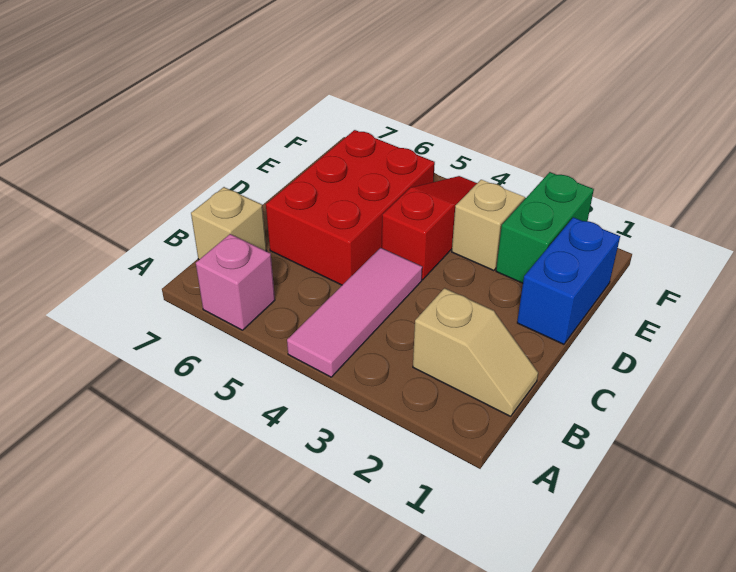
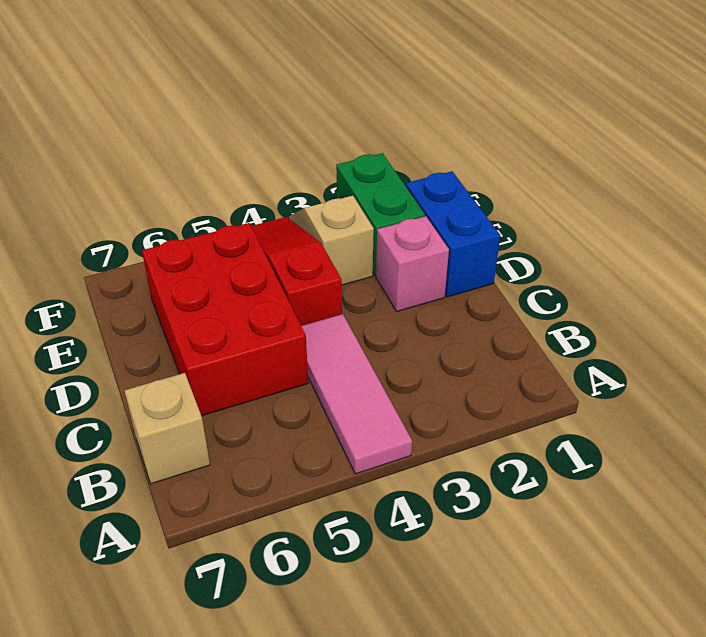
pink 1x1 brick [196,234,275,330] -> pink 1x1 brick moved to [376,216,449,311]
tan 1x2 slope [413,288,538,416] -> none

